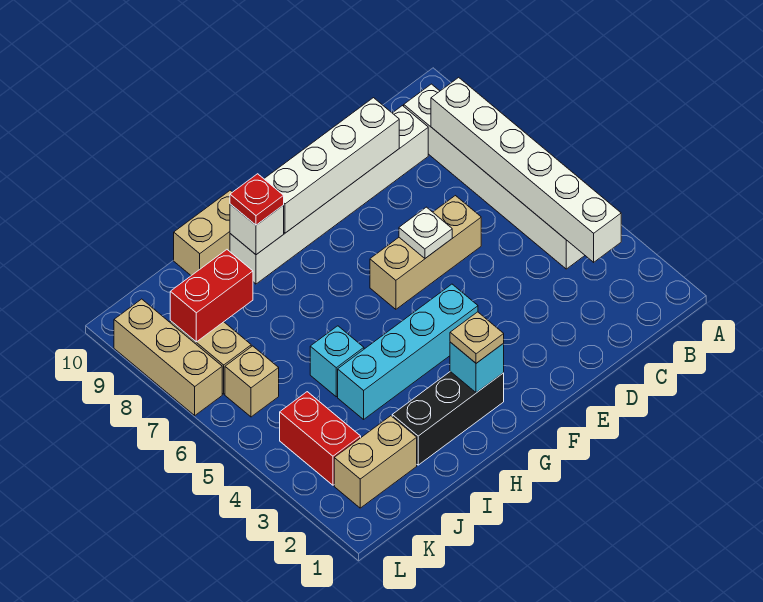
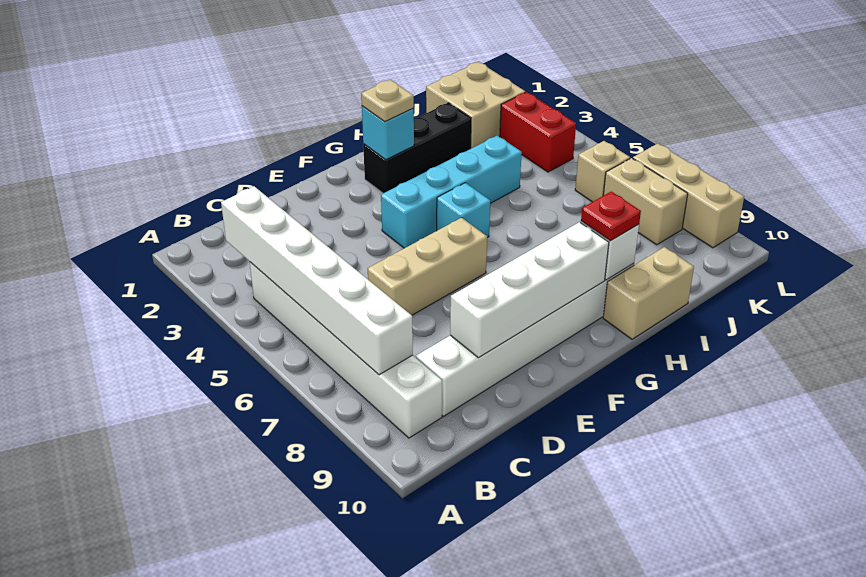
white 1x1 plate [399,207,452,258] -> none
cyan 1x1 brick [310,326,364,397] -> cyan 1x1 brick moved to [437,183,490,238]
tan 1x2 brick [334,416,417,508] -> tan 2x2 brick [426,62,525,149]
red 1x2 brick [170,250,253,342] -> none

